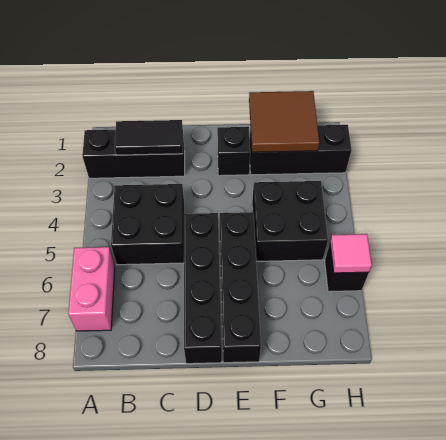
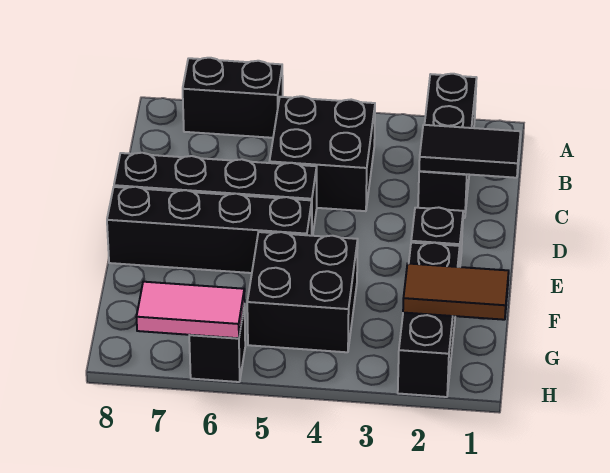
pink 1x2 brick [68,247,115,331] -> black 1x2 brick [183,58,283,138]
black 1x2 tile [115,120,183,155] -> black 1x2 tile turned to [419,125,520,178]
brown 2x2 tile [249,91,319,152] -> brown 1x2 tile [403,264,509,320]
pink 1x1 tile [330,234,372,273] -> pink 1x2 tile [137,282,245,338]

